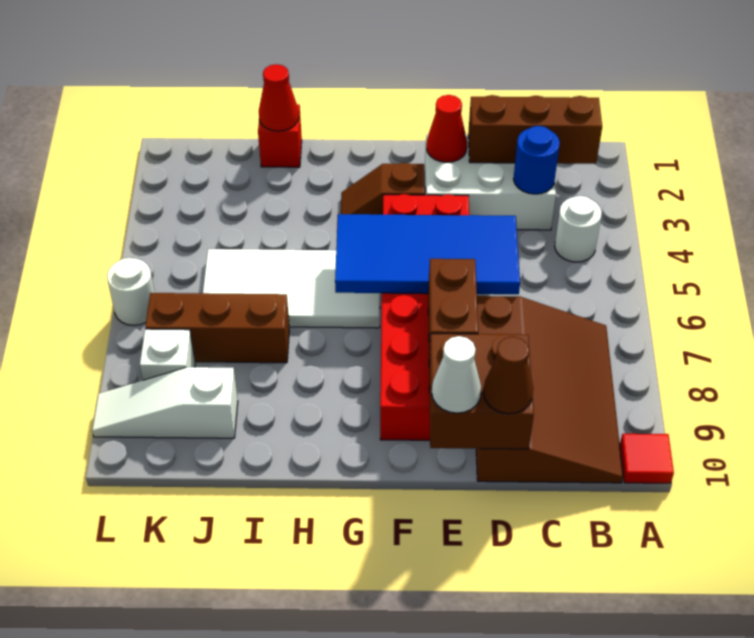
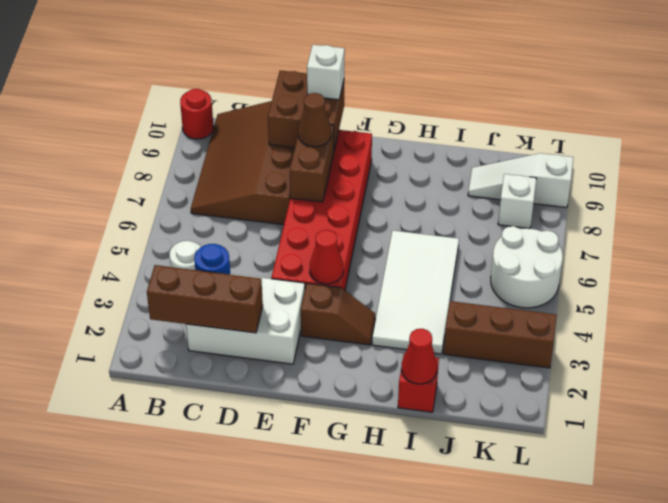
red 1x1 tile [620,434,674,483] -> red 1x1 round brick [180,89,213,139]
blue 2x4 tile [335,214,520,294] -> none
brown 1x1 cone [483,337,533,414] -> brown 1x1 cone moved to [298,93,331,147]
red 1x1 cone [426,95,467,162] -> red 1x1 cone moved to [310,230,343,284]
white 1x1 cone [432,336,481,413] -> white 1x1 brick [307,45,345,100]
white 2x4 tile [203,249,380,328] -> white 2x4 tile turned to [372,231,459,354]
brown 1x3 brick [145,293,289,363] -> brown 1x3 brick moved to [444,301,557,368]
white 1x3 slope [92,367,238,438] -> white 1x3 slope turned to [468,153,573,208]
white 1x1 round brick [107,258,155,325] -> white 2x2 round brick [491,226,563,308]

